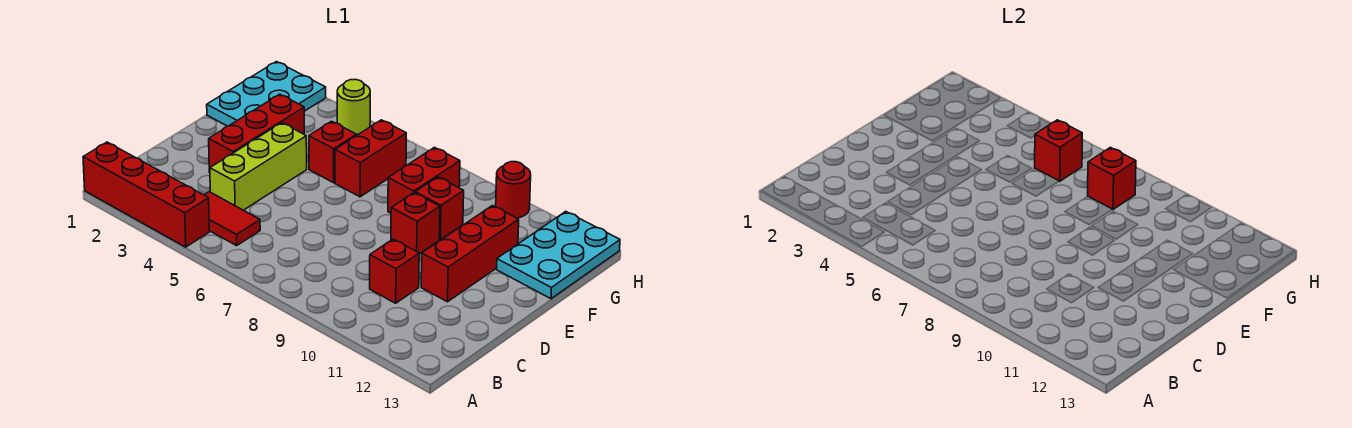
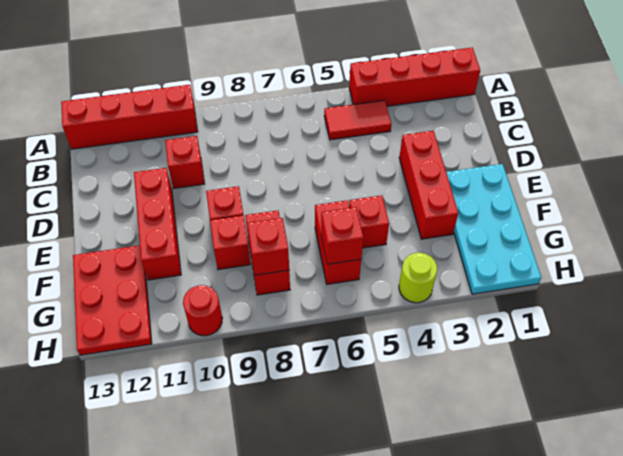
none -> red 1x4 brick [61,85,198,149]
lime 1x3 brick [210,123,307,210] -> none
cyan 2x3 plate [207,62,326,126] -> cyan 2x4 plate [446,164,541,294]
cyan 2x3 plate [497,211,620,299] -> red 2x3 plate [73,245,152,355]

